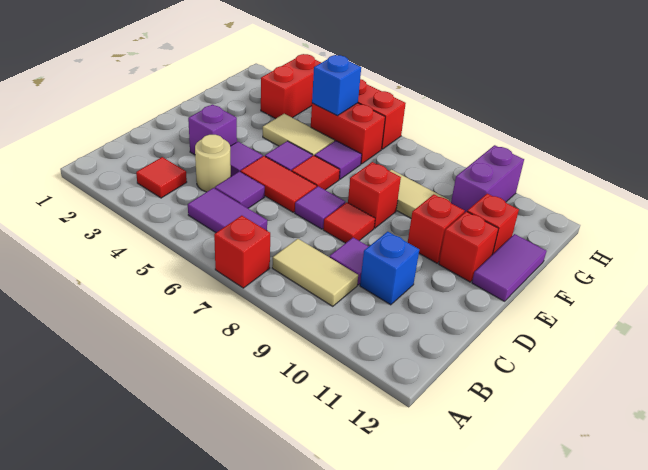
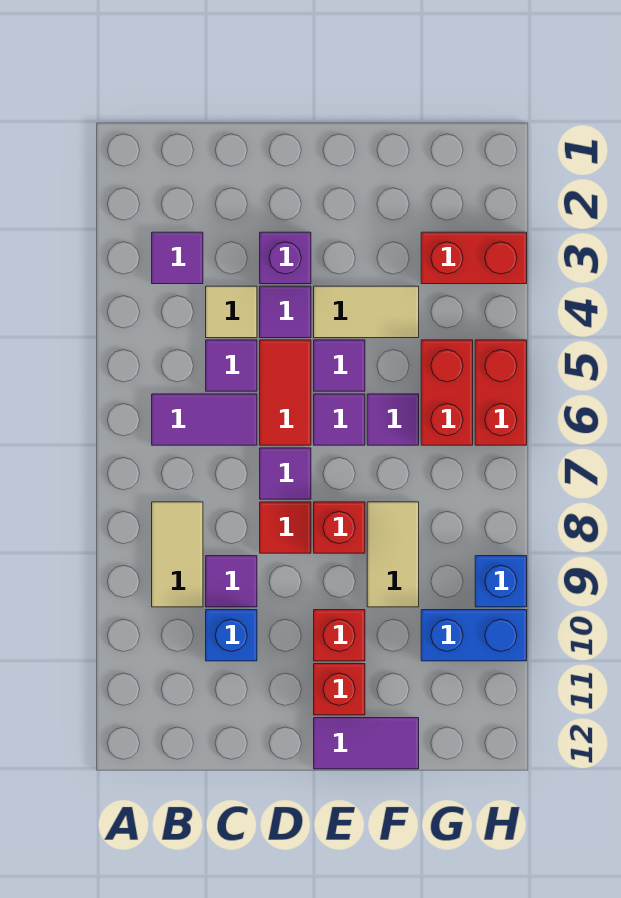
red 1x1 brick [214,216,270,288] -> none
red 1x1 tile [136,157,187,198] -> purple 1x1 tile [152,232,203,284]
purple 1x2 tile [188,188,267,233] -> purple 1x2 tile turned to [152,394,257,445]
tan 1x1 round brick [195,135,231,192] -> tan 1x1 tile [206,286,257,338]
red 1x1 tile [292,155,340,190] -> purple 1x1 tile [314,394,365,445]
tan 1x2 tile [263,114,335,156] -> tan 1x2 tile turned to [314,286,419,338]
red 1x1 brick [467,194,519,255] -> none
blue 1x1 brick [312,55,361,116] -> blue 1x1 brick moved to [475,556,527,607]
purple 1x2 brick [451,145,524,213] -> blue 1x2 brick [421,610,527,661]

